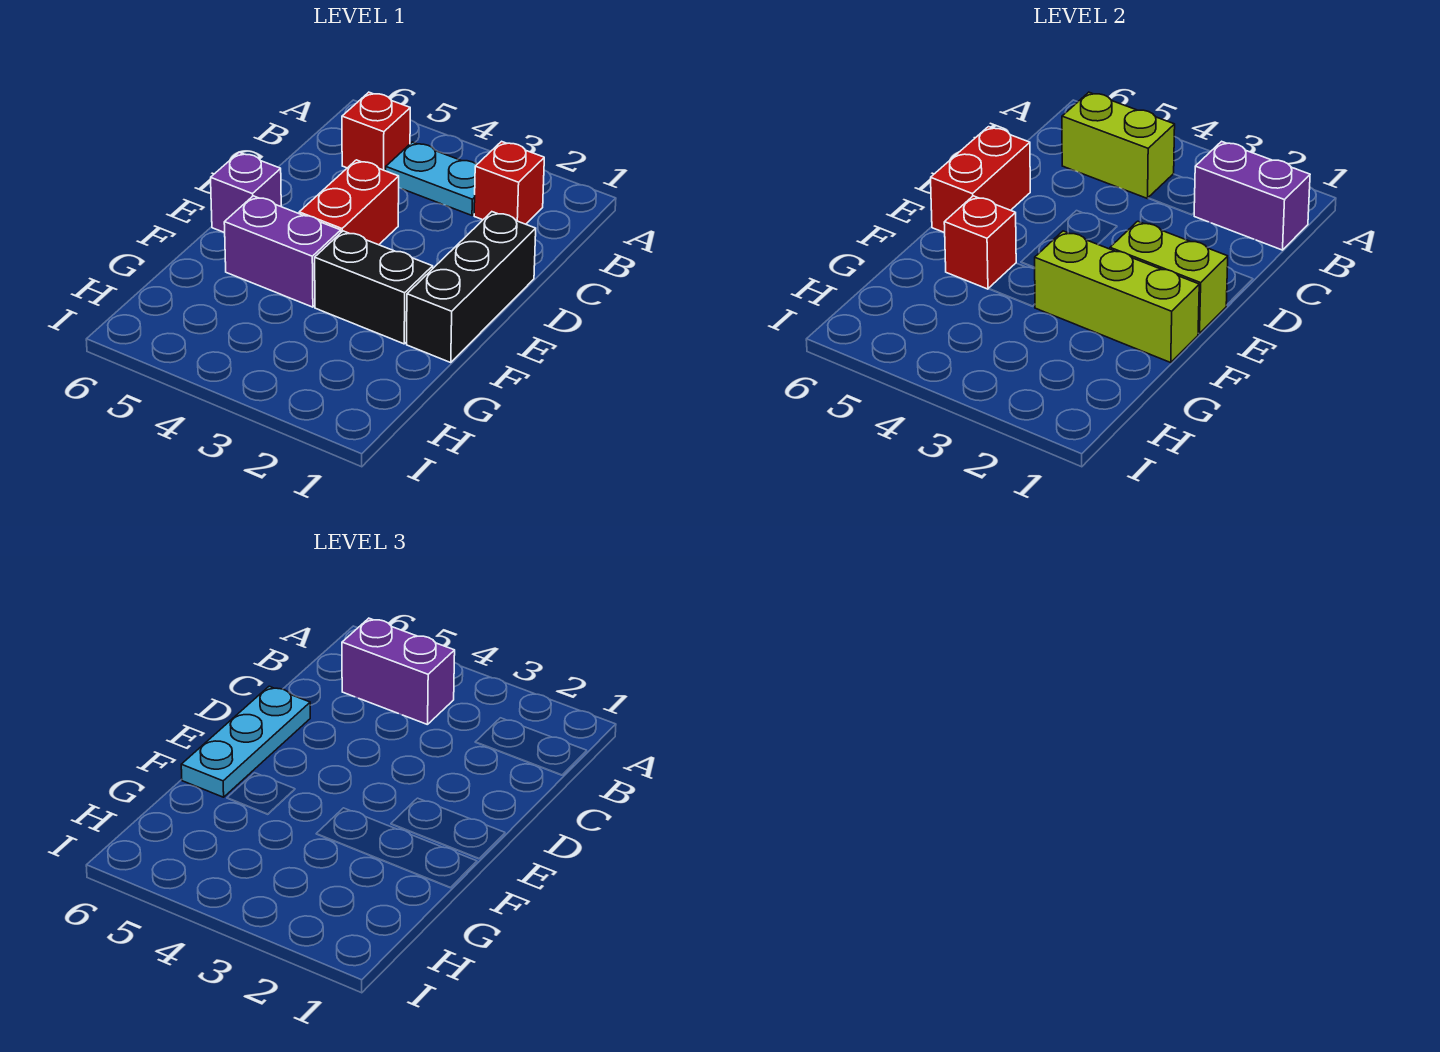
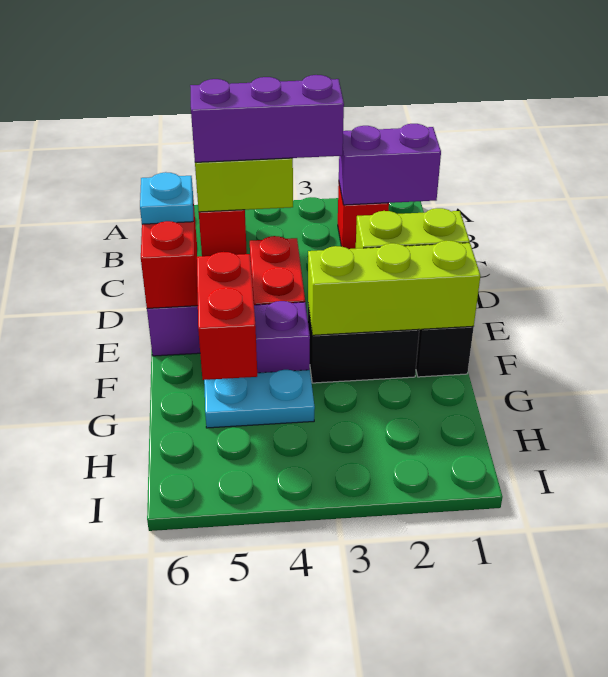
cyan 1x2 plate [386,142,477,215] -> cyan 1x2 plate moved to [204,370,315,428]
purple 1x2 brick [342,618,455,725] -> purple 1x3 brick [190,75,344,162]
cyan 1x3 plate [181,686,310,797] -> cyan 1x1 plate [140,172,193,224]
red 1x1 brick [944,196,1016,289] -> red 1x2 brick [197,252,257,380]

